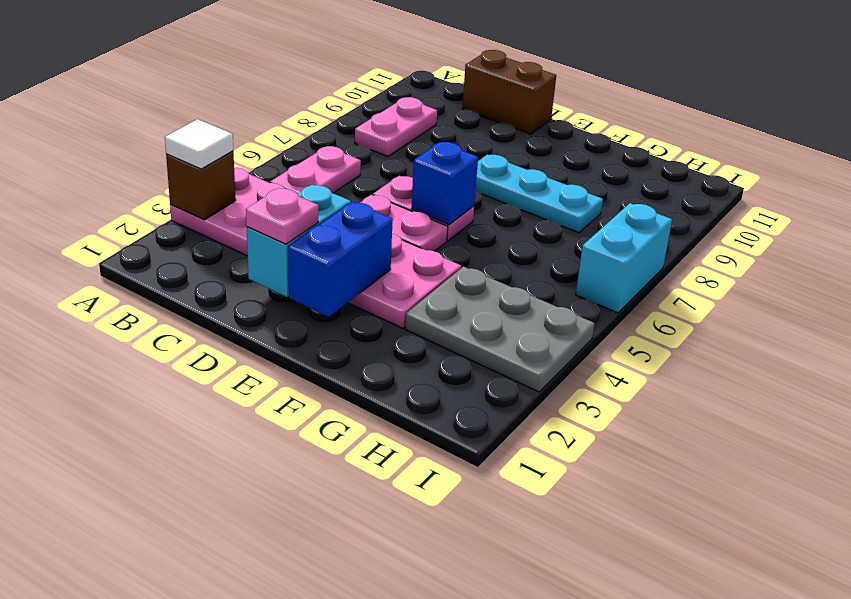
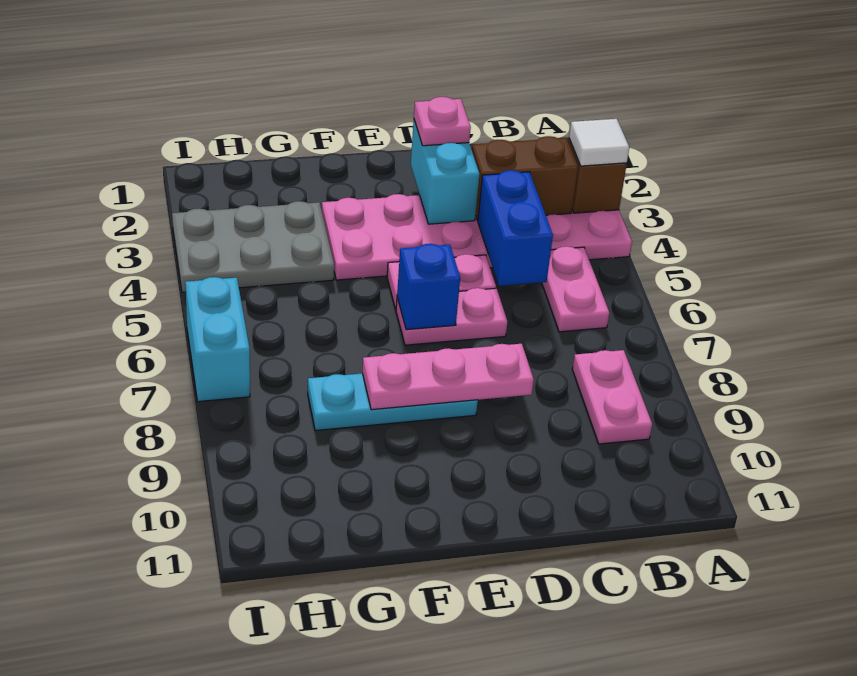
brown 1x2 brick [462,50,556,134] -> brown 1x2 brick moved to [472,136,578,221]
none -> pink 1x3 plate [362,344,534,410]
blue 1x2 brick [288,202,393,317] -> blue 1x2 brick moved to [478,170,553,286]

